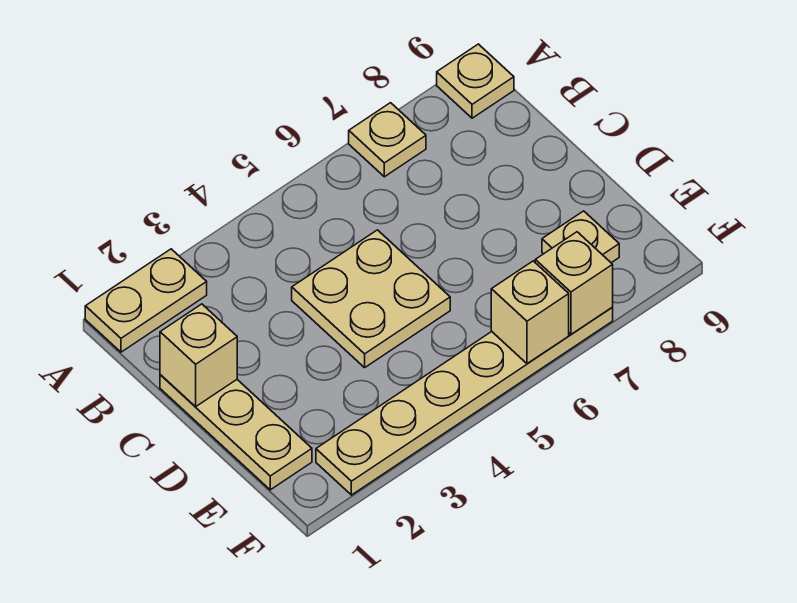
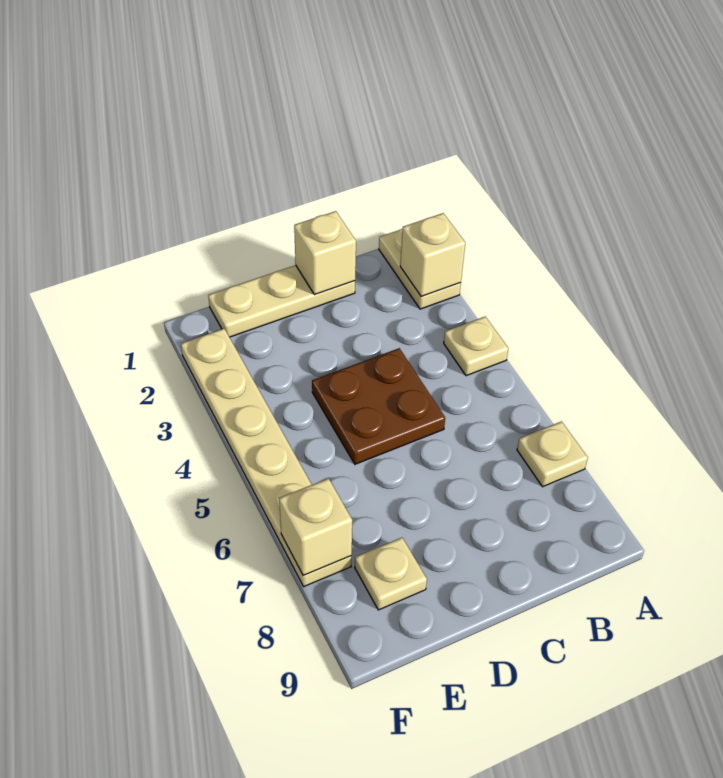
tan 1x1 plate [437,44,514,118] -> tan 1x1 plate moved to [444,317,508,376]
tan 2x2 plate [292,230,450,368] -> brown 2x2 plate [312,348,445,464]
tan 1x1 brick [491,261,569,364] -> tan 1x1 brick moved to [400,213,465,297]

